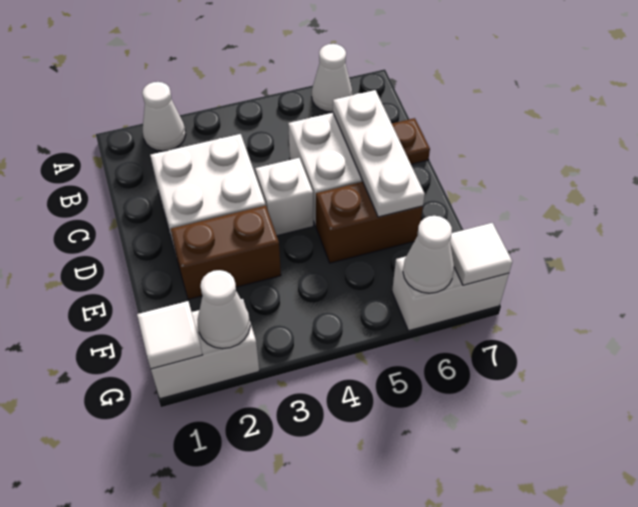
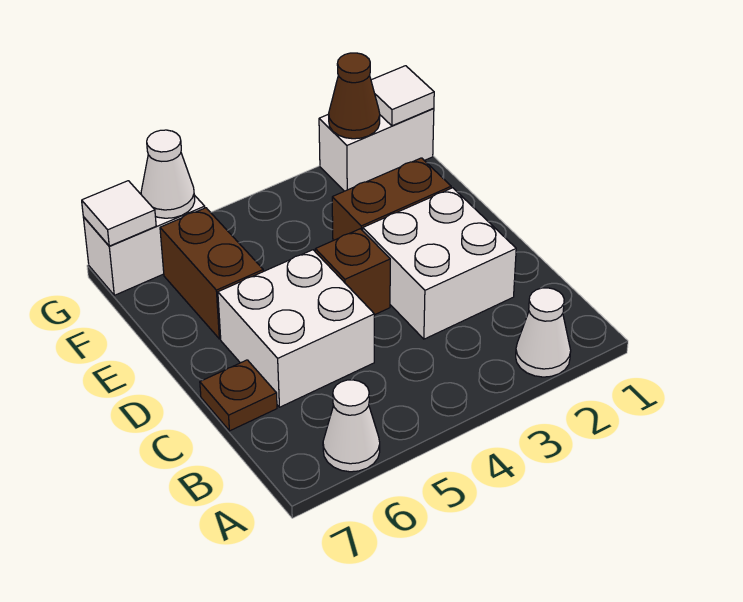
white 1x3 plate [333,90,425,217] -> none
white 1x1 brick [255,158,313,236] -> brown 1x1 brick [315,229,390,315]
brown 1x2 brick [316,182,423,263] -> brown 1x2 brick turned to [160,208,263,339]
white 1x1 cone [198,270,250,349] -> brown 1x1 cone [329,53,380,139]

